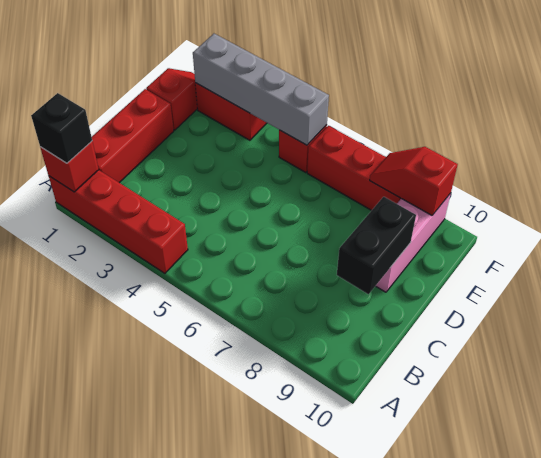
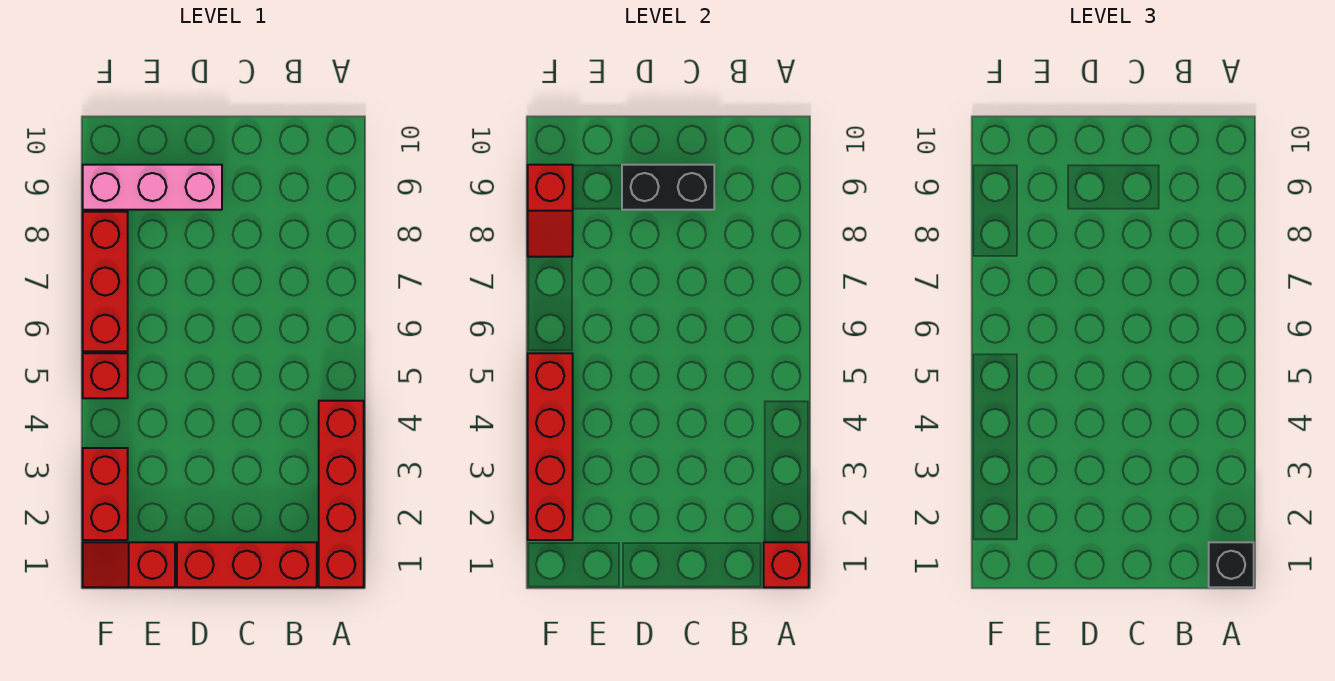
grey 1x4 brick [193,34,329,145] -> red 1x4 brick [528,353,573,540]

